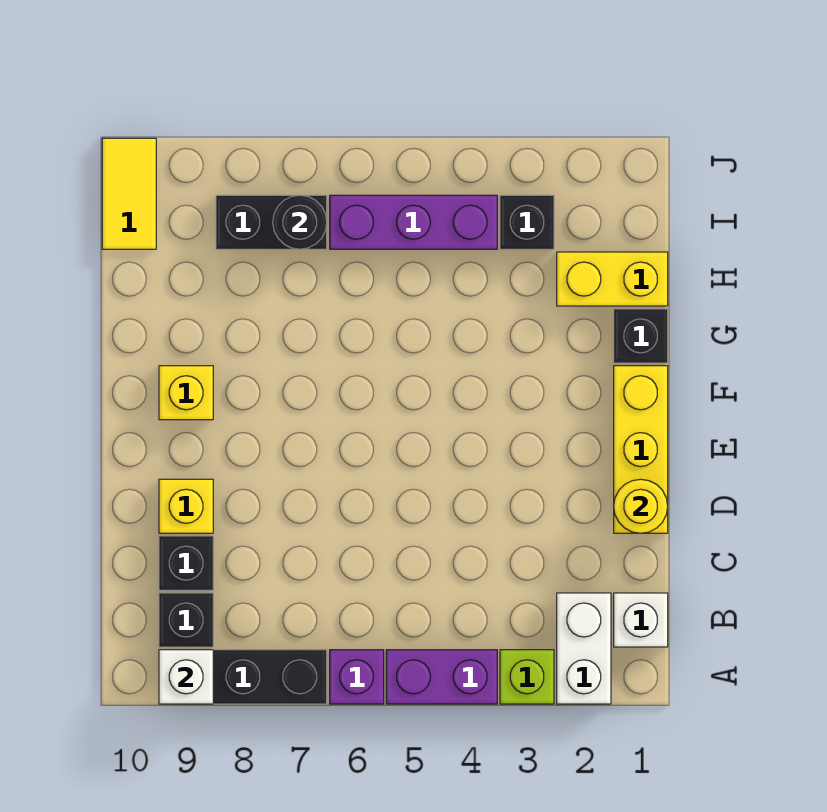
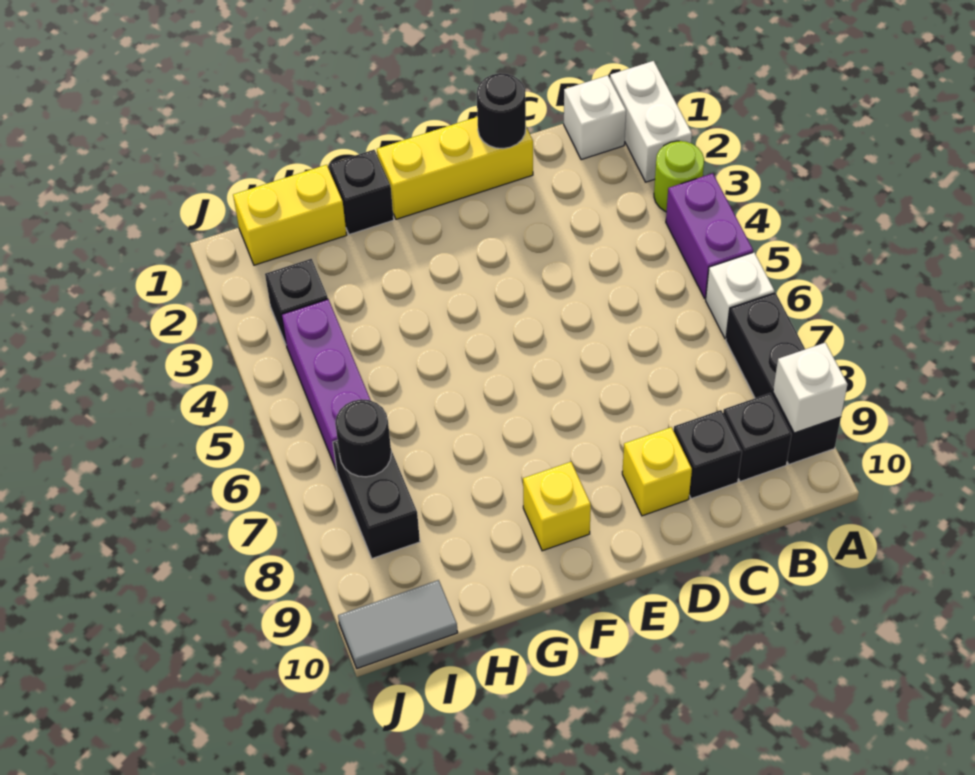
white 1x2 brick [557,593,611,704] -> white 1x2 brick turned to [610,61,692,182]
lime 1x1 brick [500,650,554,704] -> lime 1x1 round brick [654,141,704,212]
purple 1x1 brick [330,650,384,704] -> white 1x1 brick [706,252,774,339]
yellow 1x1 round brick [614,479,668,533] -> black 1x1 round brick [477,73,526,149]
yellow 1x2 brick [557,252,668,306] -> yellow 1x2 brick turned to [233,165,347,265]
yellow 1x2 tile [102,138,156,249] -> grey 1x2 tile [338,580,458,668]

